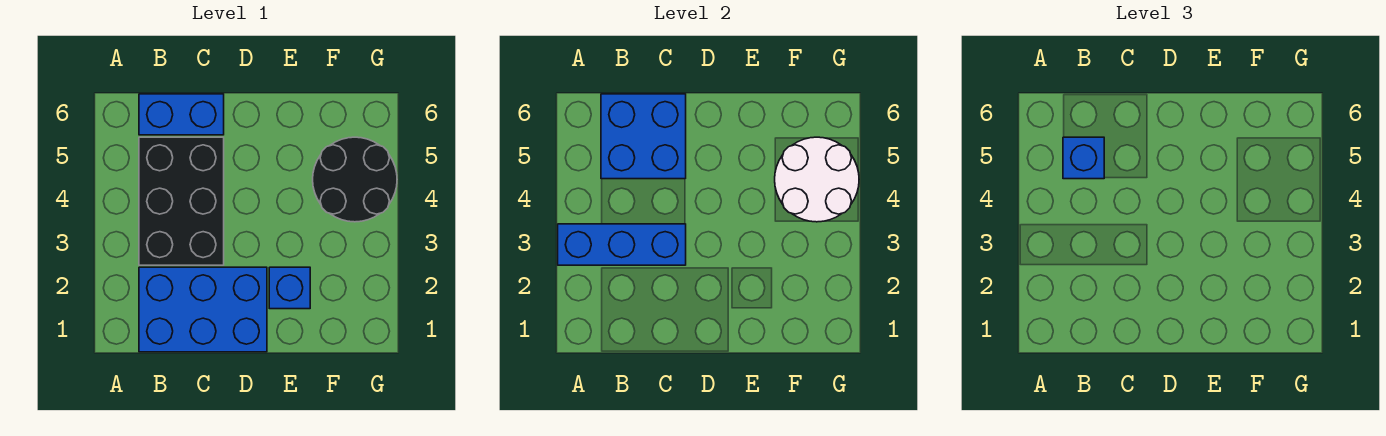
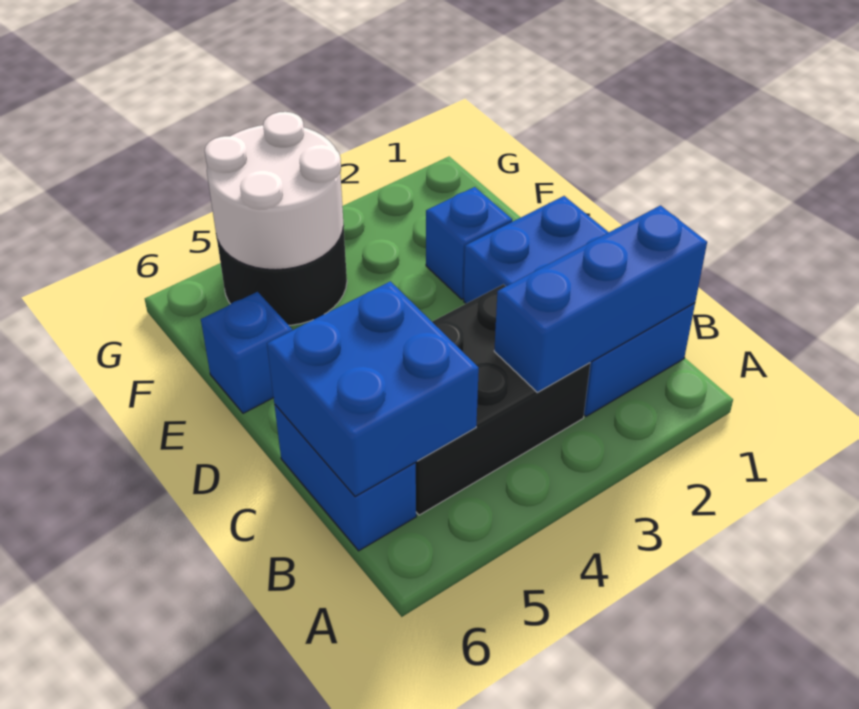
blue 1x3 brick [558,224,686,265] -> blue 1x3 brick turned to [494,206,707,392]
blue 1x1 brick [1063,137,1104,179] -> blue 1x1 brick moved to [201,292,292,413]

